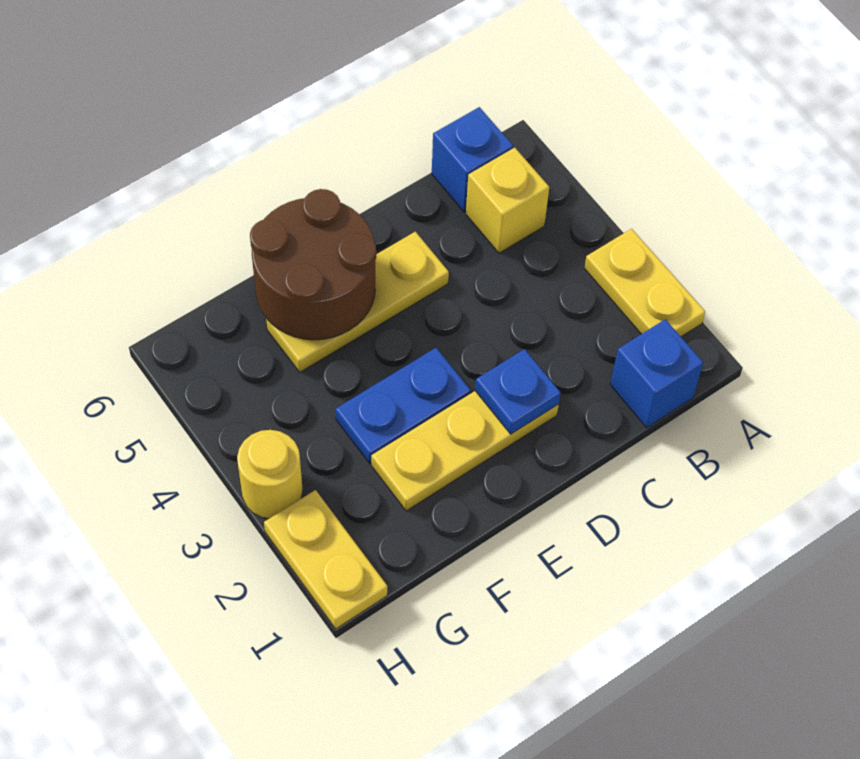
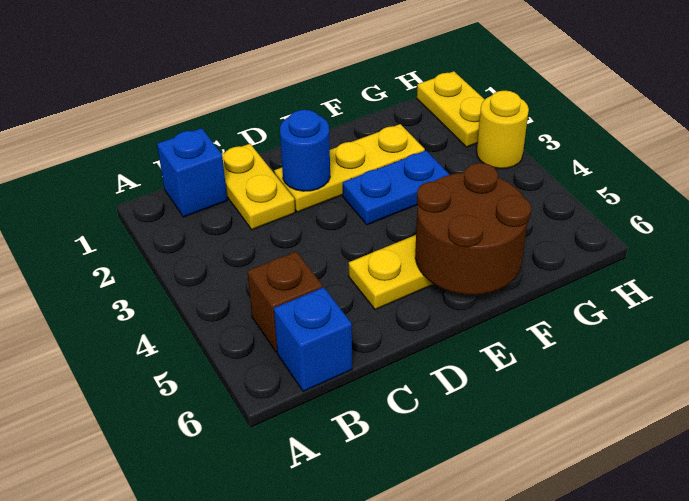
yellow 1x2 plate [584,229,705,337] -> yellow 1x2 plate moved to [222,144,295,230]
yellow 1x1 brick [466,148,549,253] -> brown 1x1 brick [247,252,323,352]
blue 1x1 plate [475,349,561,434] -> blue 1x1 round brick [280,110,330,191]

